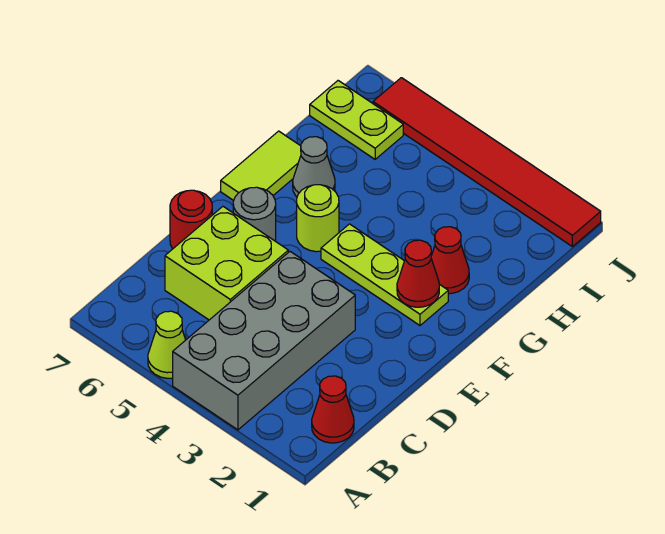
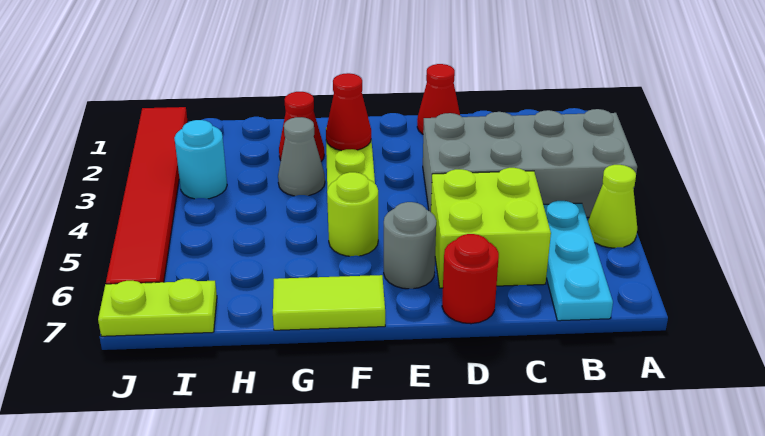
red 1x1 cone [312,376,354,443] -> red 1x1 cone moved to [417,64,460,134]
none -> cyan 1x3 plate [543,201,613,321]
grey 1x1 cone [293,137,335,197] -> grey 1x1 cone moved to [278,117,325,196]
none -> cyan 1x1 round brick [174,120,227,199]
lime 1x2 plate [310,81,403,159] -> lime 1x2 plate turned to [98,279,217,336]

